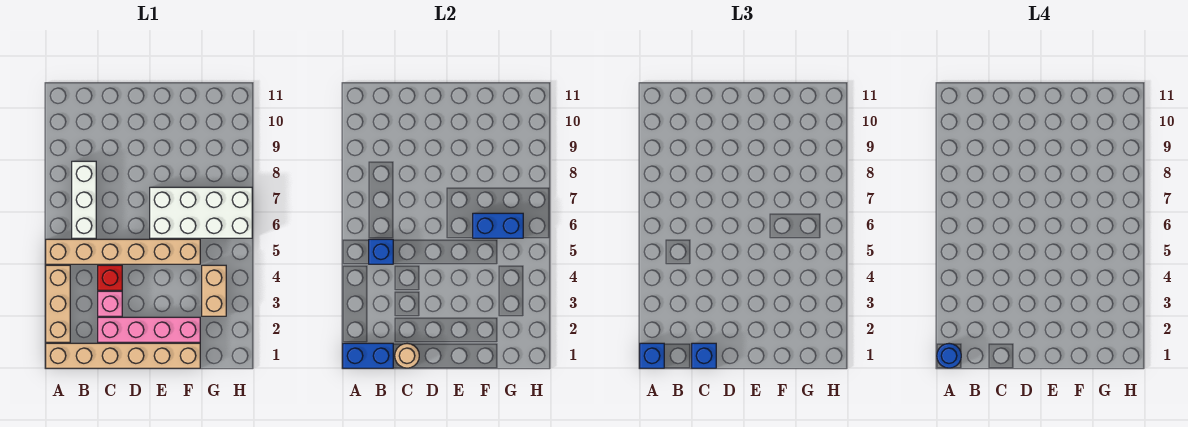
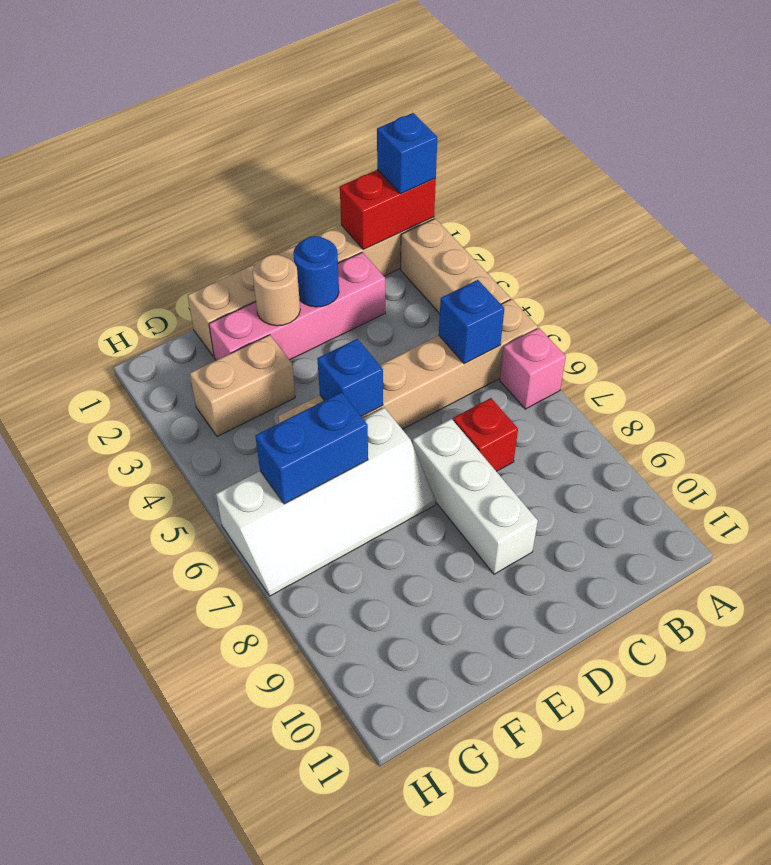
blue 1x2 brick [343,343,393,368] -> red 1x2 brick [340,170,436,250]
blue 1x1 round brick [937,343,961,368] -> blue 1x1 round brick moved to [293,236,339,307]
white 1x3 brick [72,161,96,238] -> white 1x3 brick moved to [413,419,538,574]
tan 1x1 round brick [395,343,419,368] -> tan 1x1 round brick moved to [253,254,300,326]
blue 1x1 brick [692,343,716,368] -> blue 1x1 brick moved to [317,339,383,417]
pink 1x1 brick [98,291,122,316] -> pink 1x1 brick moved to [500,328,566,409]
red 1x1 brick [98,265,122,290] -> red 1x1 brick moved to [453,398,518,472]
white 2x4 brick [150,187,252,238] -> white 2x4 slope [216,408,436,596]
tan 1x2 brick [202,265,226,316] -> tan 1x2 brick turned to [190,335,295,437]

